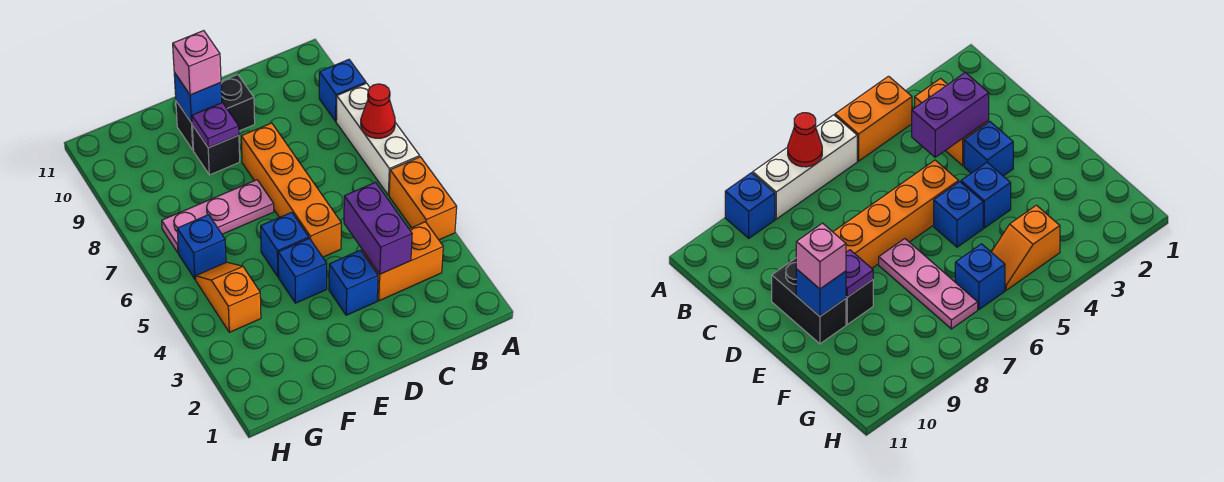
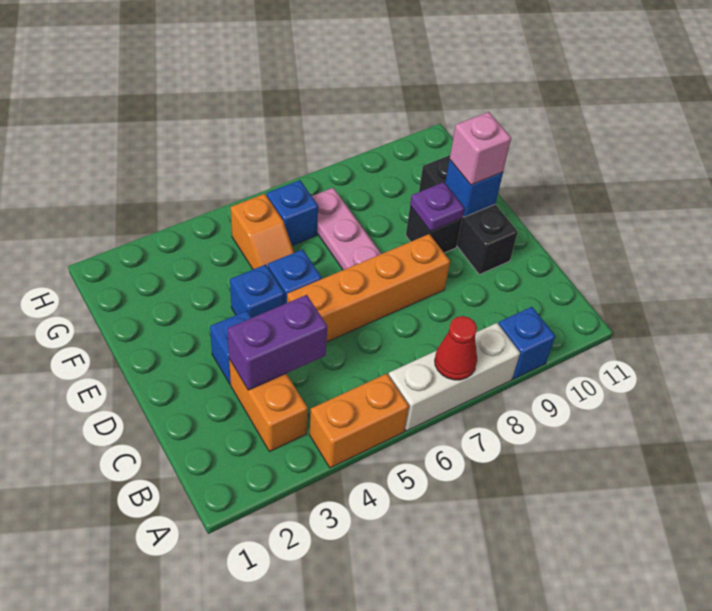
black 1x2 brick [176,75,255,150] -> black 1x3 brick [419,155,518,274]
orange 1x2 slope [195,262,261,332] -> orange 1x2 slope turned to [231,194,294,269]

